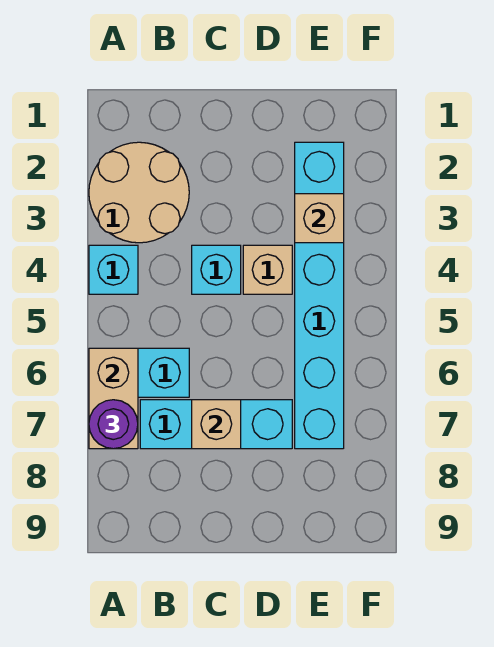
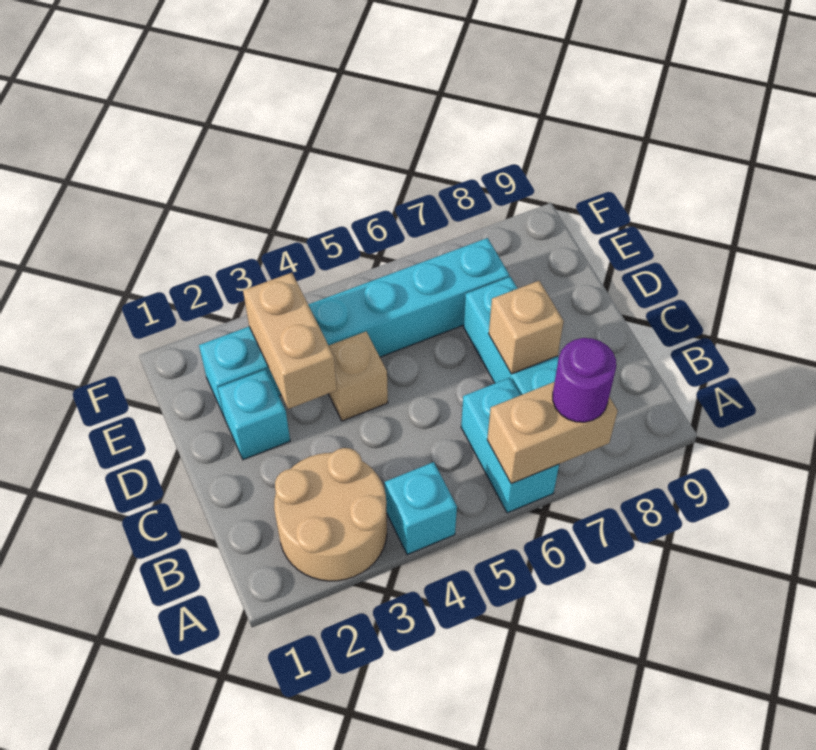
cyan 1x1 brick [192,245,241,294] -> cyan 1x1 brick moved to [218,369,290,460]
tan 1x1 brick [295,194,344,243] -> tan 1x2 brick [243,273,337,409]

